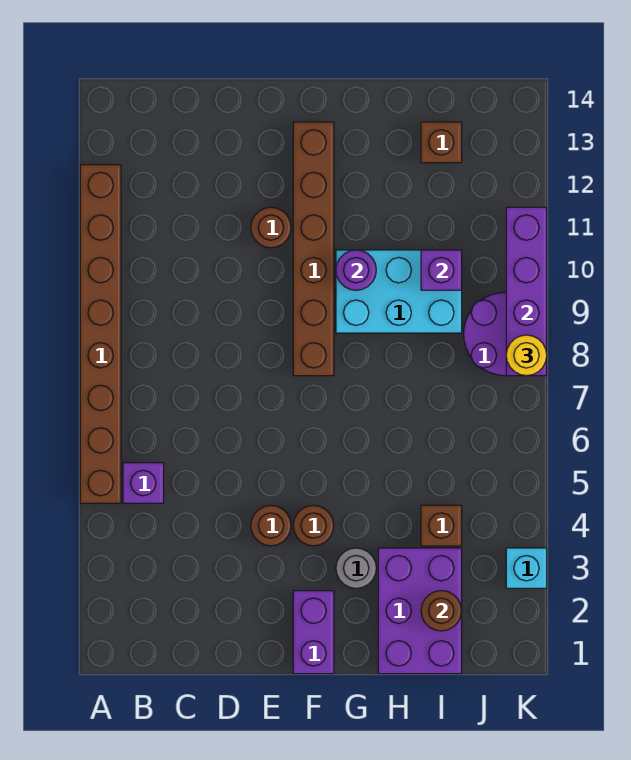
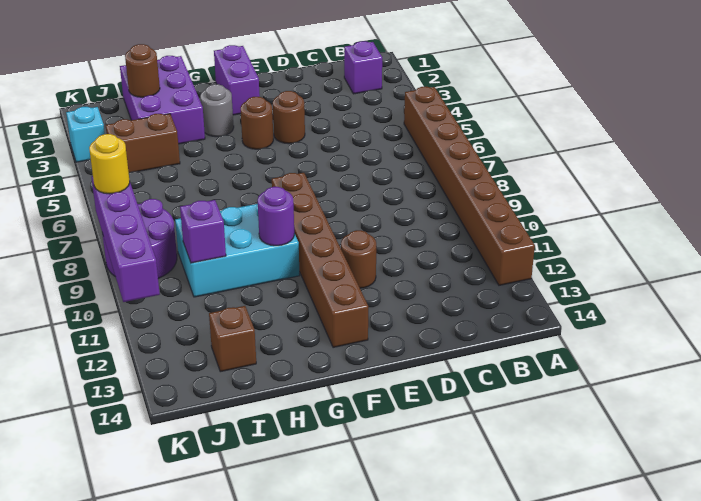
purple 1x1 brick [123,463,164,503] -> purple 1x1 brick moved to [344,41,382,94]
brown 1x1 brick [421,505,462,546] -> brown 1x2 brick [106,114,180,173]

